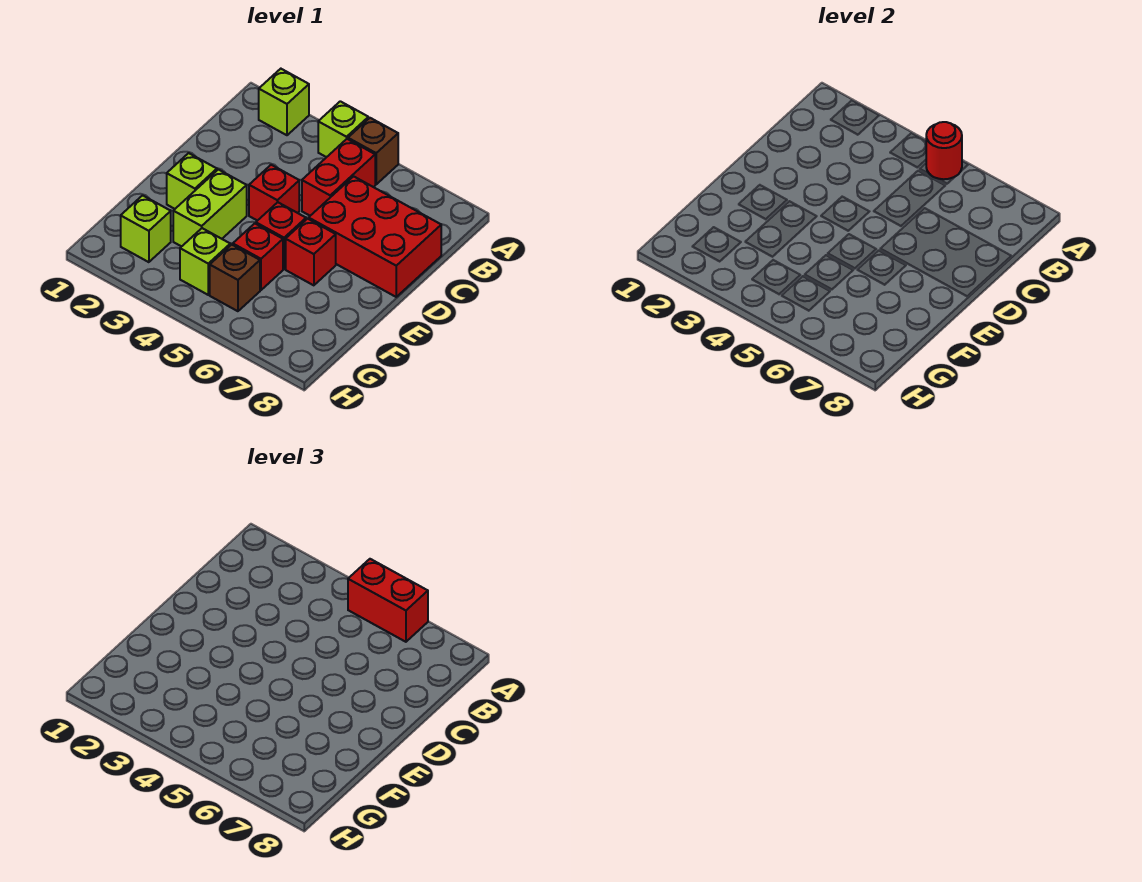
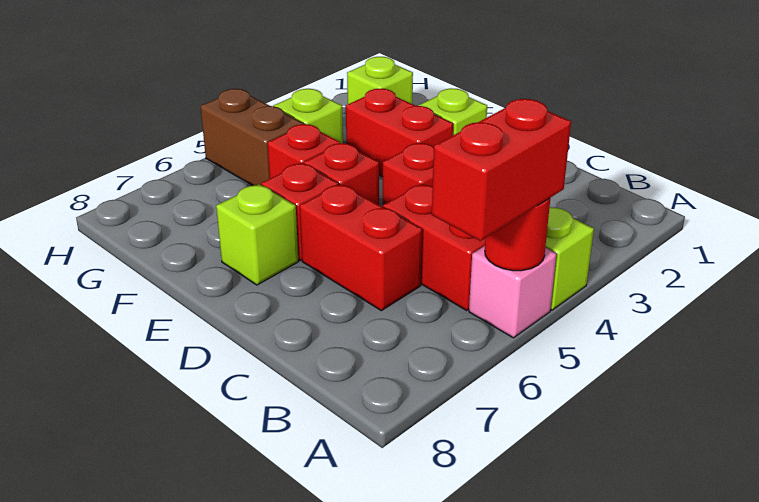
lime 1x1 brick [259,69,309,135] -> lime 1x1 brick moved to [216,184,299,285]
brown 1x1 brick [348,118,398,184] -> pink 1x1 brick [469,246,556,338]
red 2x3 brick [309,176,441,297] -> red 1x2 brick [300,184,422,311]
lime 1x2 brick [173,169,247,247] -> red 1x2 brick [346,89,453,177]
brown 1x1 brick [210,245,260,311] -> brown 1x2 brick [200,89,304,186]

